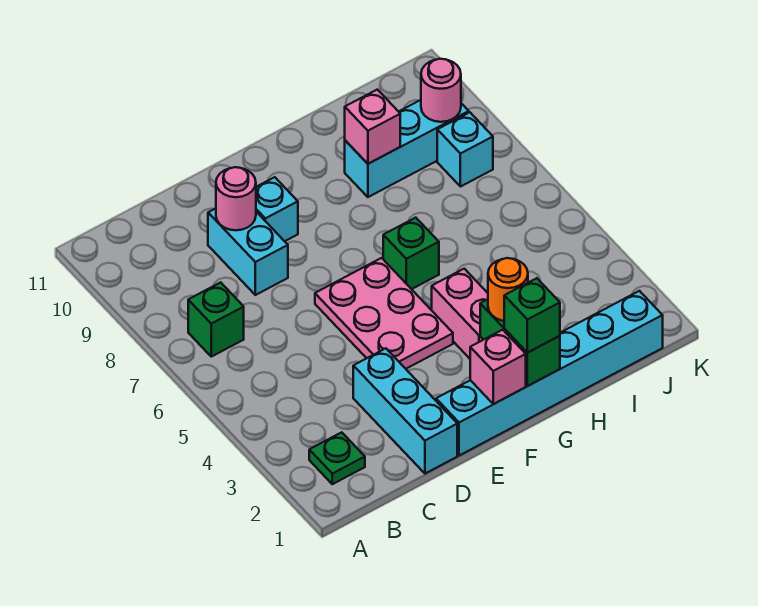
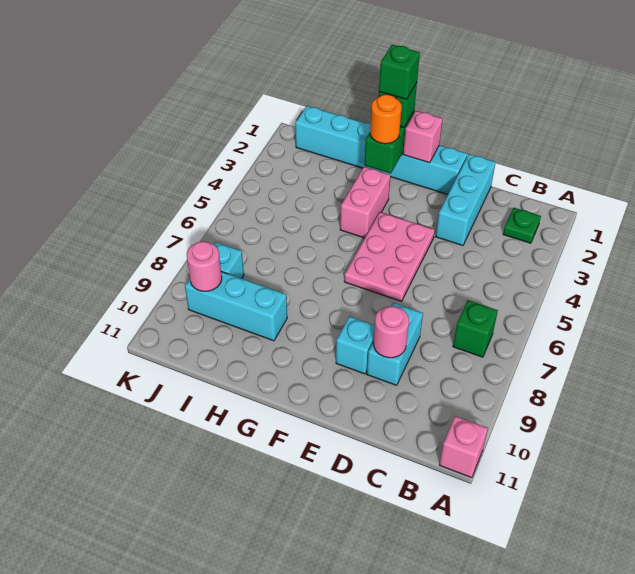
green 1x1 brick [383,218,439,289] -> green 1x1 brick moved to [379,45,420,100]
pink 1x1 brick [345,90,400,164] -> pink 1x1 brick moved to [440,416,488,478]

